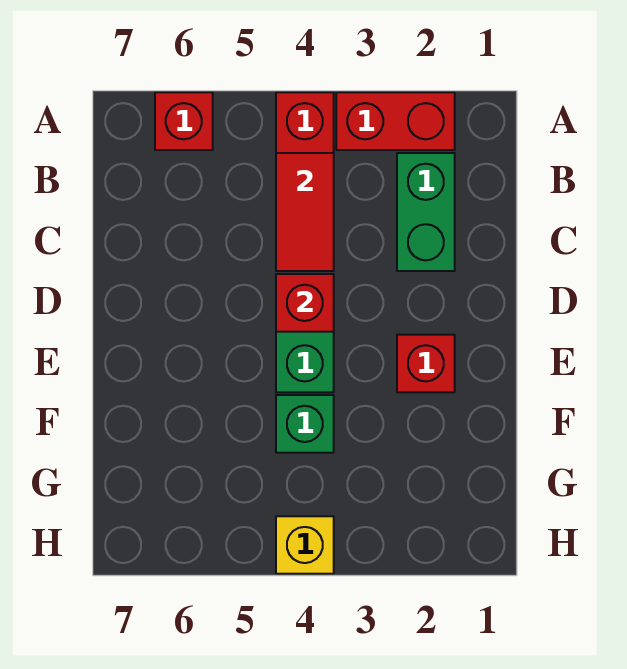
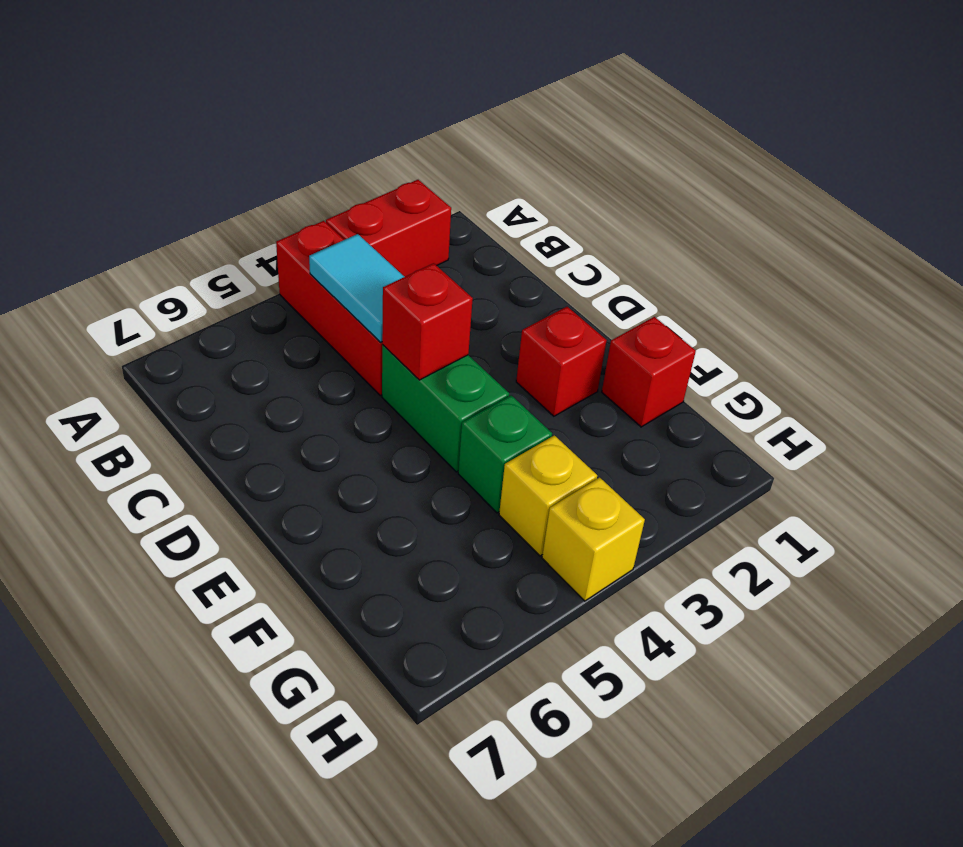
red 1x1 brick [155,92,213,150] -> red 1x1 brick moved to [602,317,696,427]
green 1x2 brick [397,153,455,271] -> none
red 1x2 tile [276,153,334,271] -> cyan 1x2 tile [309,234,404,342]
none -> yellow 1x1 brick [499,435,597,556]

